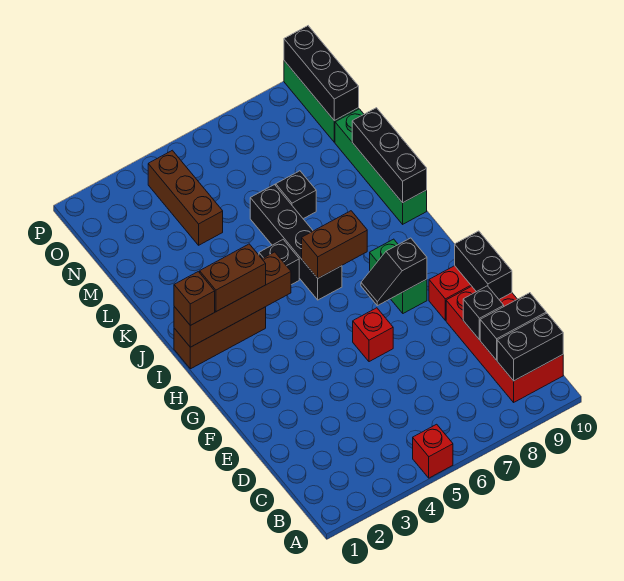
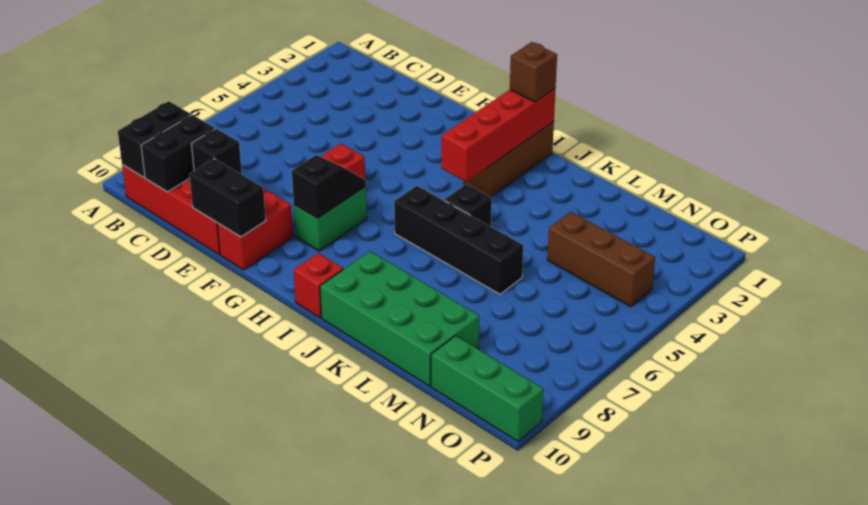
red 1x1 brick [413,424,453,478] -> red 1x1 brick moved to [294,253,343,318]
green 1x2 brick [370,239,427,313] -> green 1x2 brick turned to [294,187,367,251]
brown 1x4 brick [174,252,291,347] -> red 1x4 brick [441,89,555,182]
brown 1x2 brick [200,244,266,312] -> none
brown 1x2 brick [302,211,367,278] -> none
green 1x4 brick [335,109,427,224] -> green 2x4 brick [320,251,479,386]
black 1x3 brick [352,108,427,203] -> none
black 1x1 brick [276,171,316,219] -> none
black 1x3 brick [284,26,359,121] -> none

